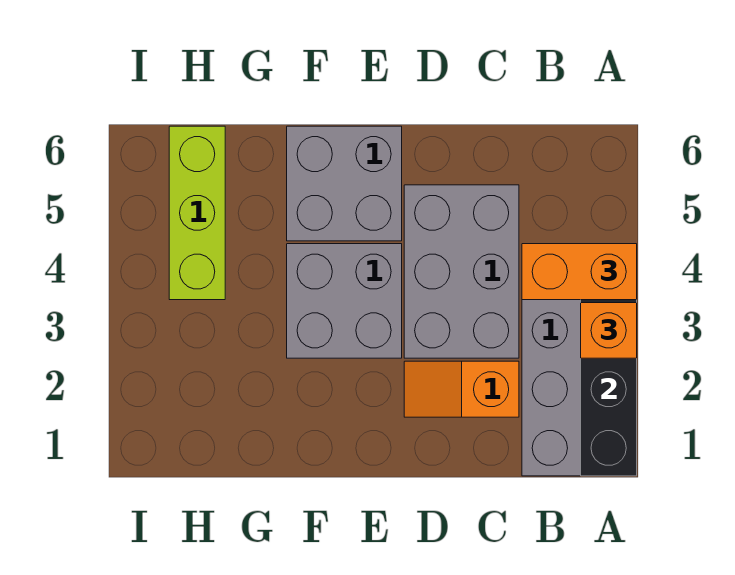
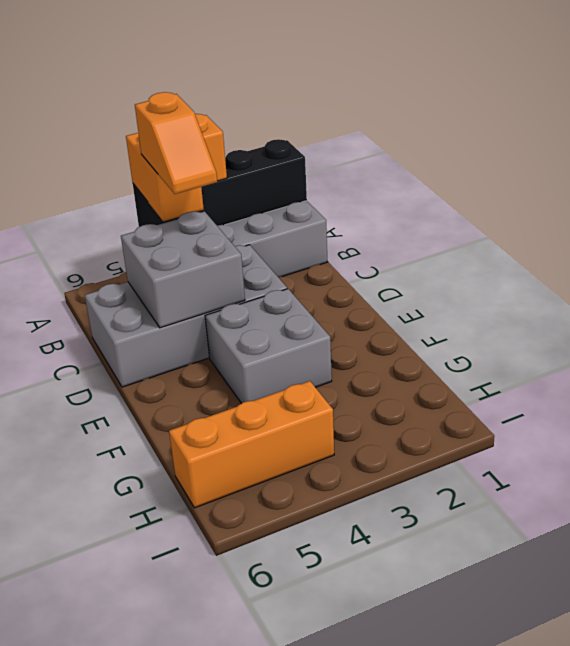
orange 1x2 slope [404,361,519,417] -> orange 1x2 slope moved to [135,92,217,194]
grey 2x3 brick [404,185,519,358] -> grey 2x4 brick [85,245,287,387]
grey 2x2 brick [287,126,402,241] -> grey 2x2 brick moved to [121,211,245,328]
lime 1x3 brick [169,126,225,300] -> orange 1x3 brick [169,381,334,508]

